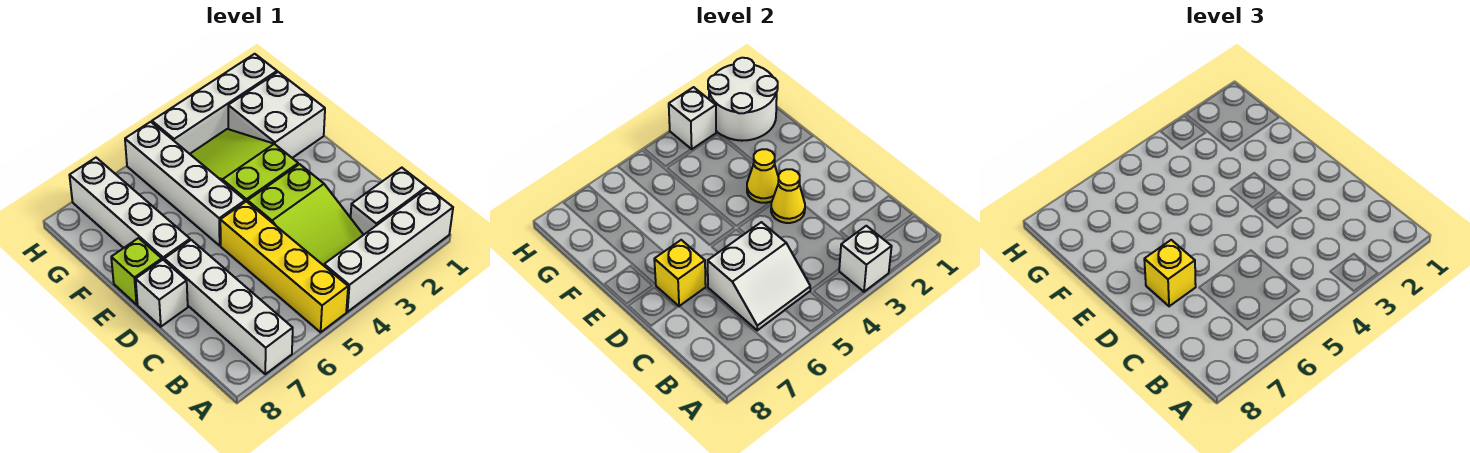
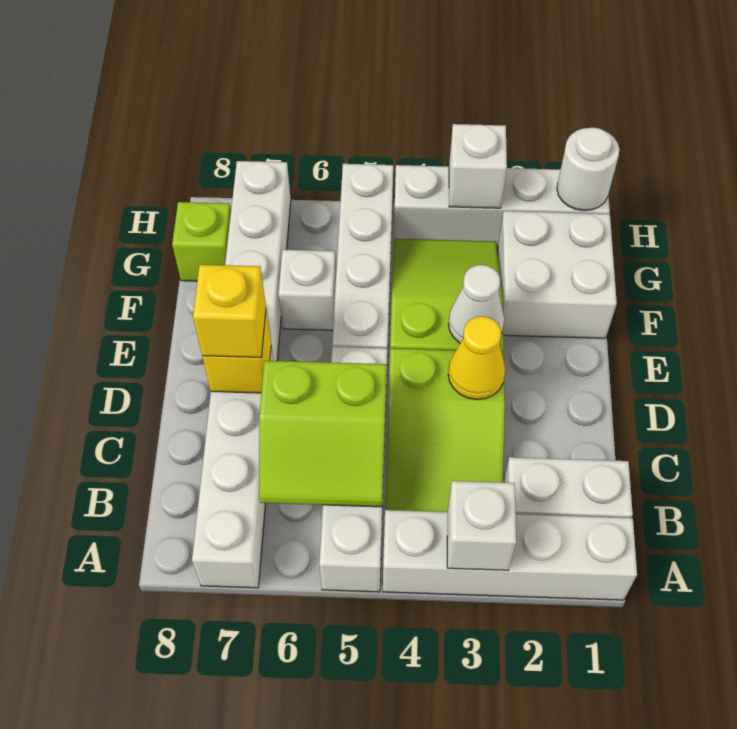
yellow 1x4 brick [220,201,348,332] -> white 1x4 brick [319,347,387,592]
white 2x2 slope [708,222,810,330] -> lime 2x2 slope [259,361,386,507]
white 1x1 brick [136,260,188,327] -> white 1x1 brick moved to [278,250,336,330]
yellow 1x1 cone [747,149,779,203] -> white 1x1 cone [448,265,504,343]
lime 1x1 brick [111,238,162,304] -> lime 1x1 brick moved to [172,202,231,281]
white 2x2 round brick [708,58,778,141] -> white 1x1 round brick [557,127,619,211]

